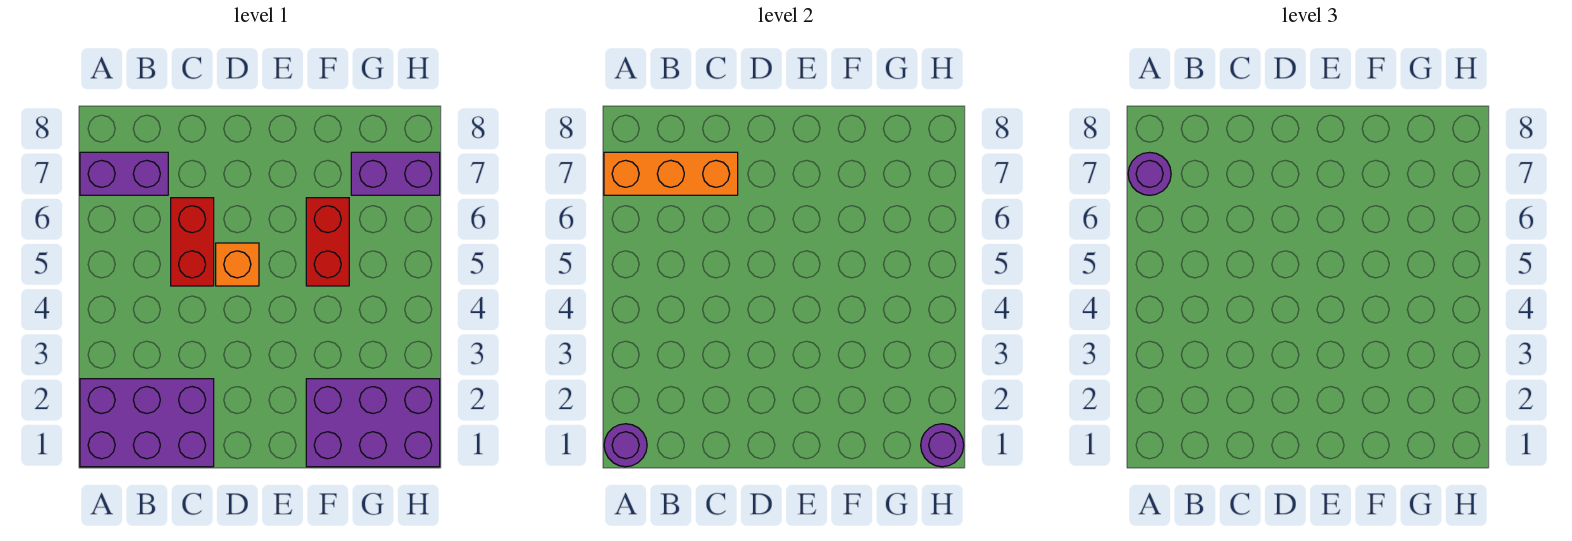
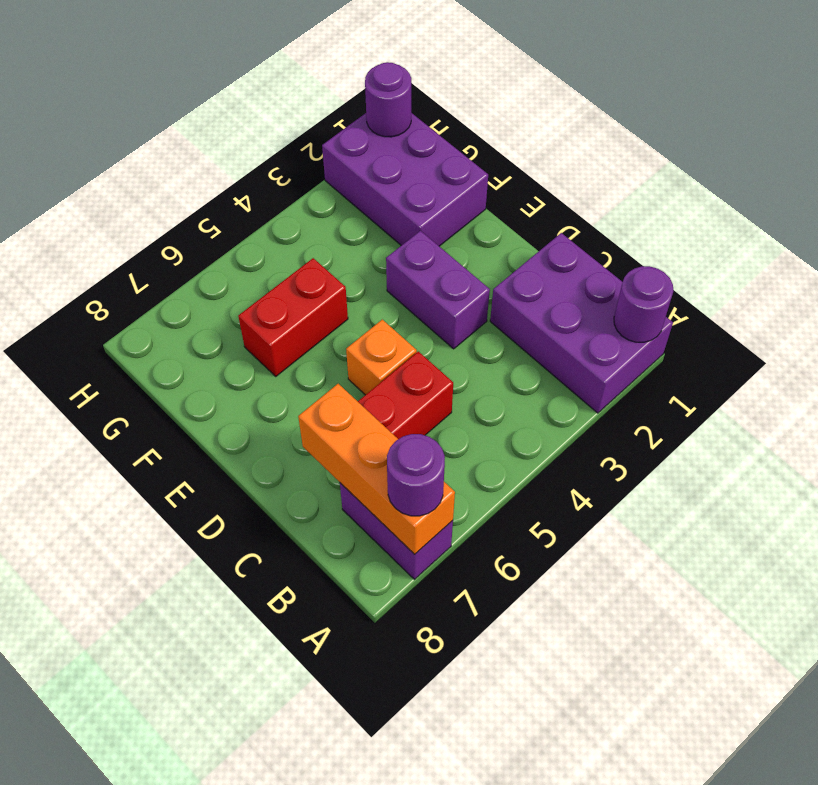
purple 1x2 brick [351,152,440,195] -> purple 1x2 brick moved to [386,231,490,349]

